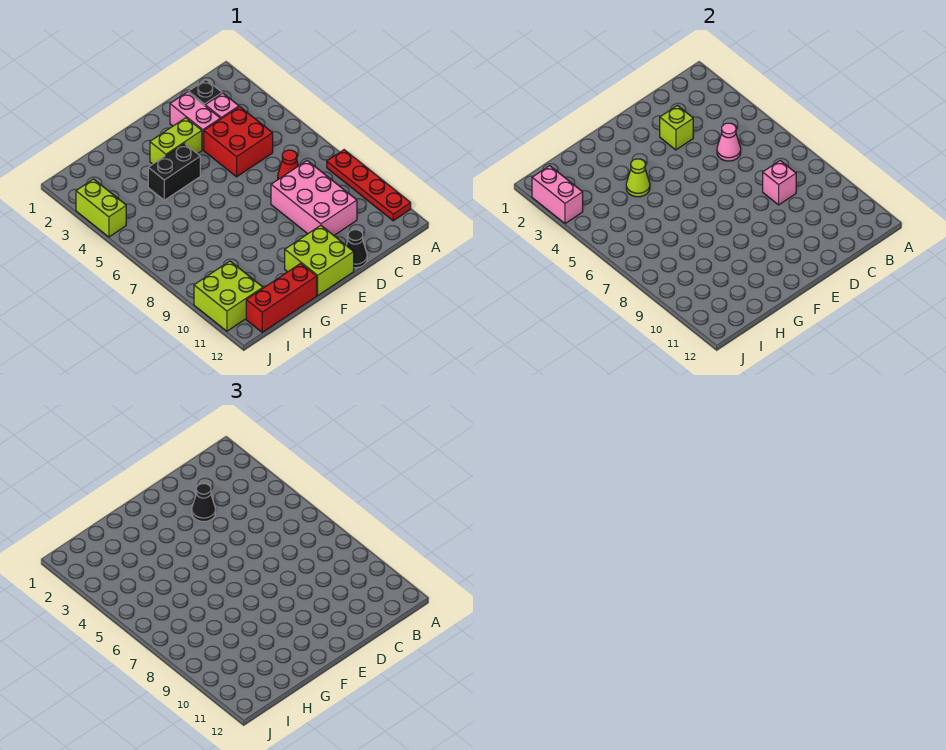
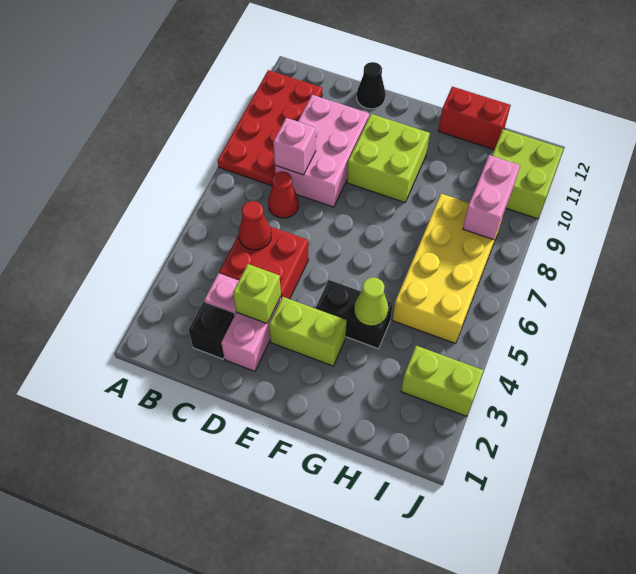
red 1x4 plate [327,150,411,221] -> red 2x4 plate [218,70,322,186]
pink 1x1 cone [717,123,741,161] -> red 1x1 cone [239,201,271,250]
black 1x1 cone [192,484,215,521] -> none
lime 2x2 brick [285,225,354,295] -> lime 2x2 brick moved to [347,114,430,203]
red 1x3 brick [246,263,317,332] -> red 1x2 brick [438,87,511,150]
none -> yellow 2x4 brick [392,194,502,343]
pink 1x2 brick [532,166,583,224] -> pink 1x2 brick moved to [463,155,520,240]
lime 1x2 brick [76,179,126,237] -> lime 1x2 brick turned to [401,346,484,416]

